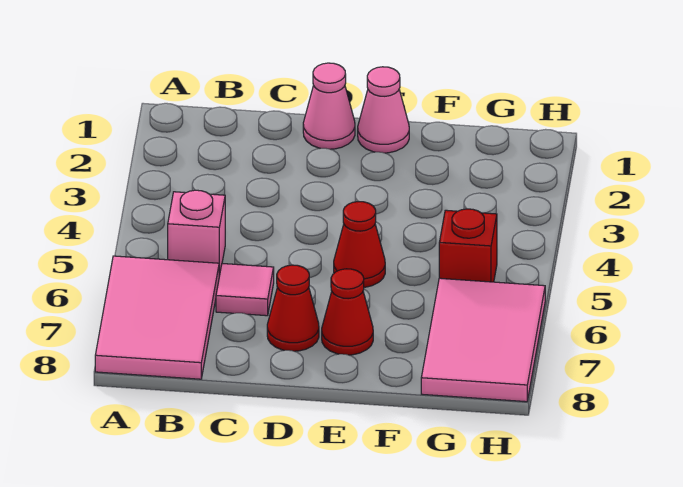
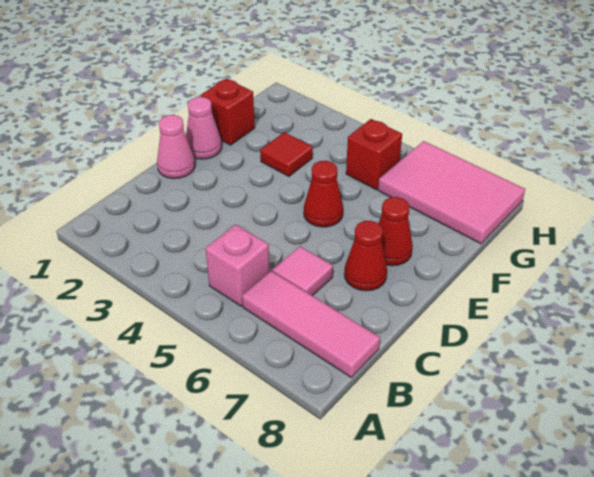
pink 2x3 tile [95,256,219,379] -> pink 1x3 tile [242,271,380,377]
none -> red 1x1 brick [201,78,255,145]
none -> red 1x1 tile [260,132,313,177]

